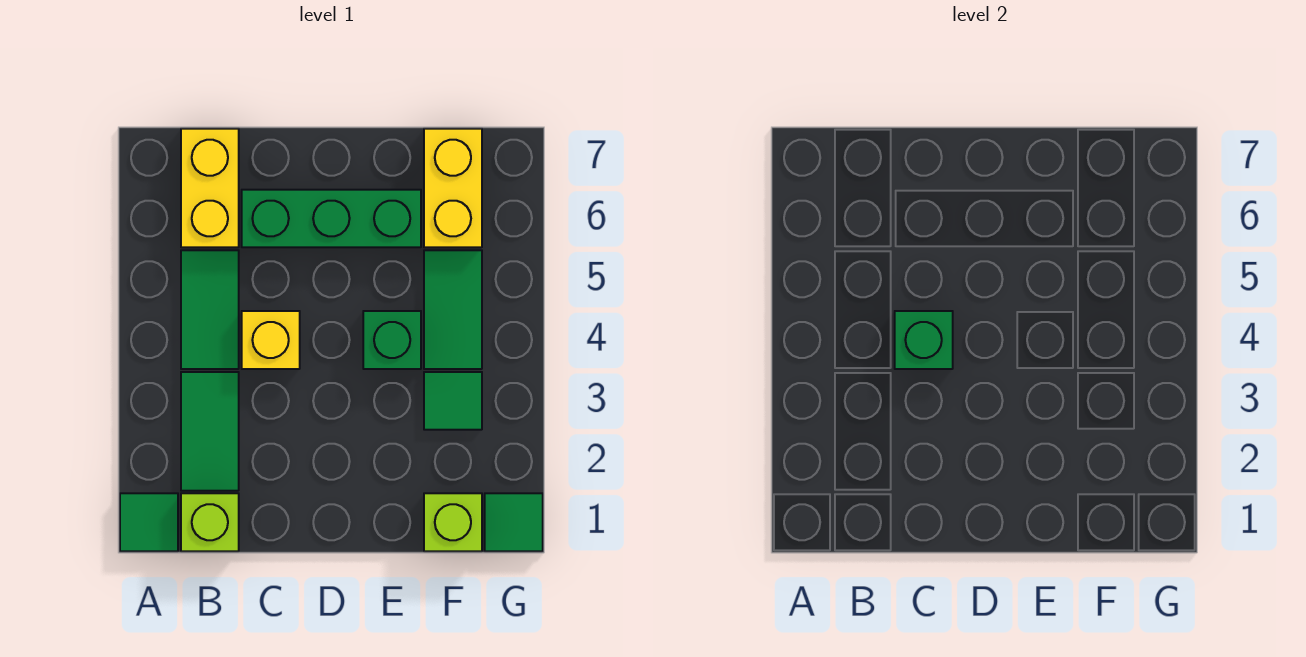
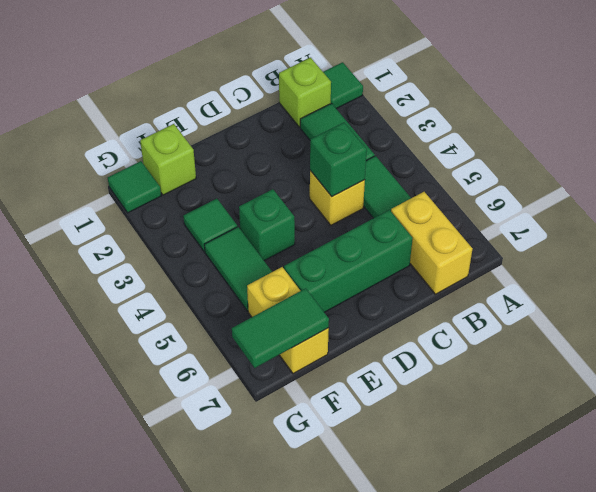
none -> green 1x2 tile [232,288,329,368]

